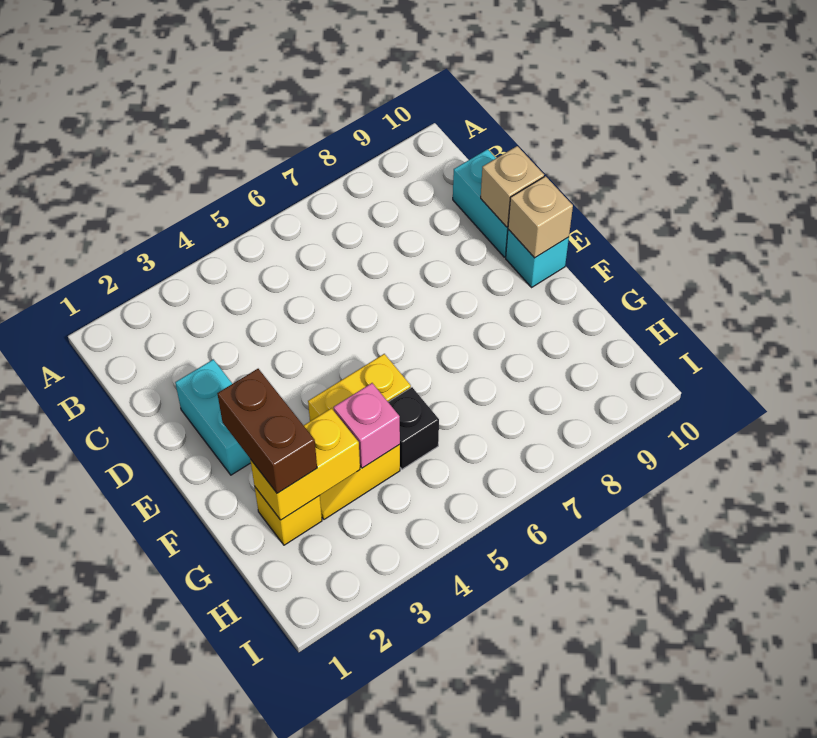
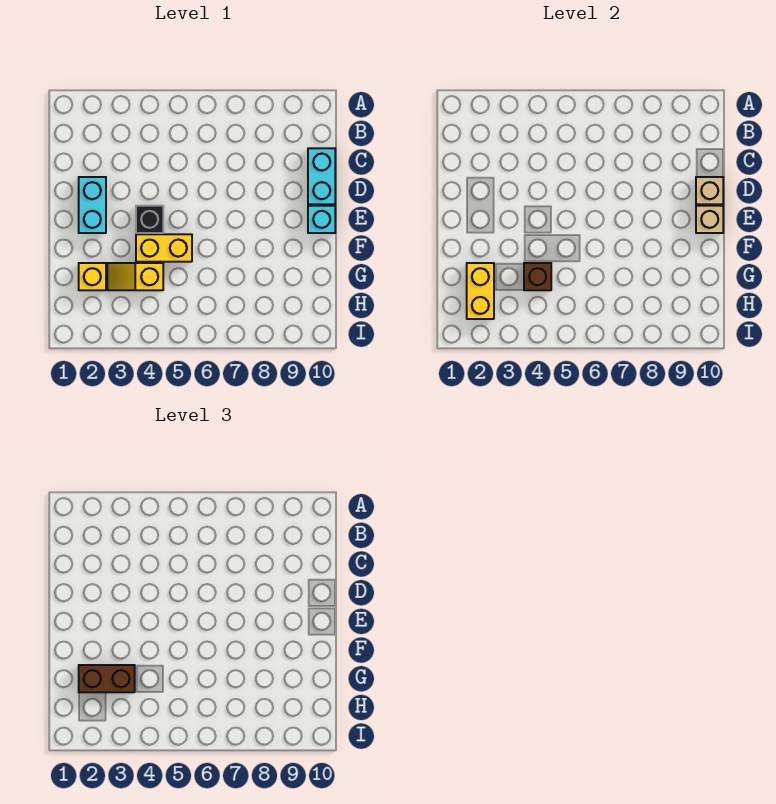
brown 1x2 brick [217,369,317,493] -> brown 1x2 brick turned to [79,665,135,692]
yellow 1x2 brick [250,408,360,520] -> yellow 1x2 brick turned to [467,263,494,319]
pink 1x1 brick [333,383,400,468] -> brown 1x1 brick [524,263,551,290]
black 1x1 brick [388,387,439,469] -> black 1x1 brick moved to [136,206,163,233]

